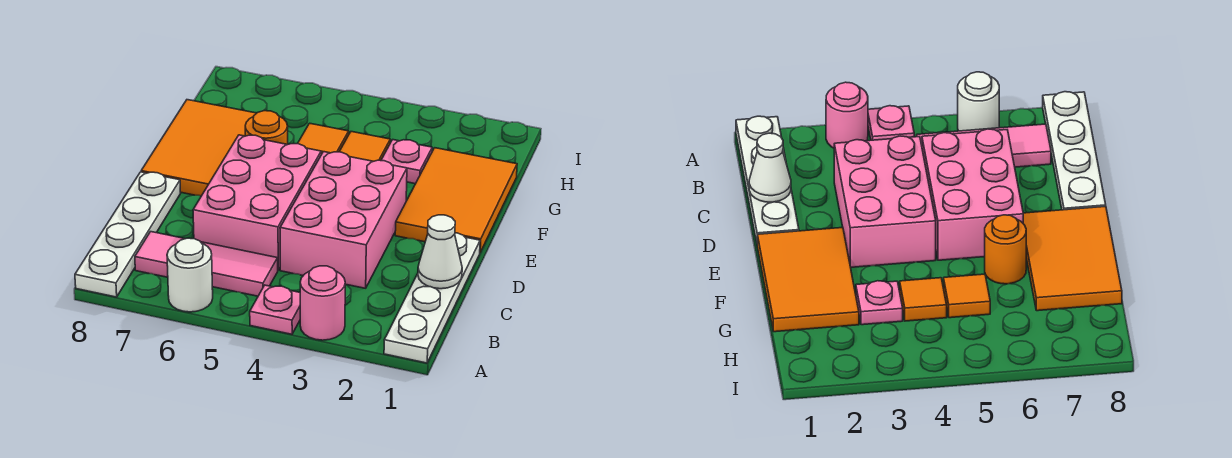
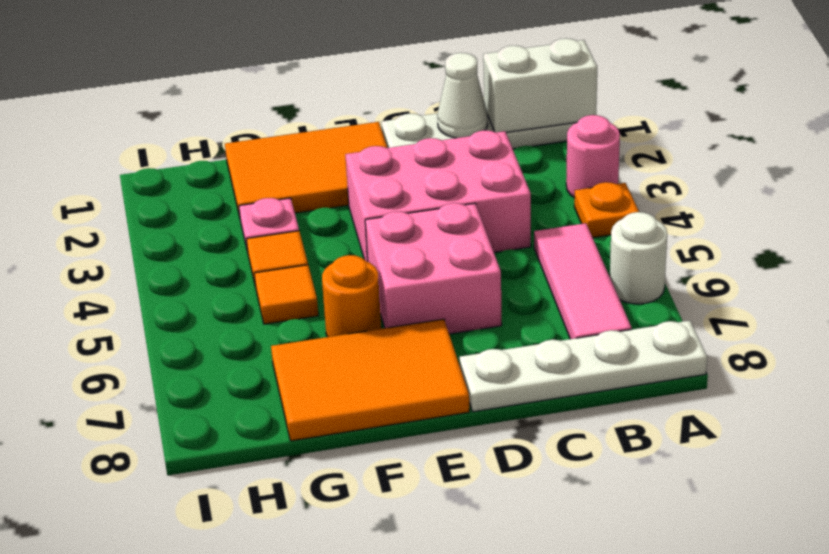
none -> white 1x2 brick [483,38,597,133]
pink 1x1 plate [250,285,300,334] -> orange 1x1 plate [574,182,639,238]
pink 2x3 brick [193,135,321,270] -> pink 2x2 brick [365,203,502,334]

